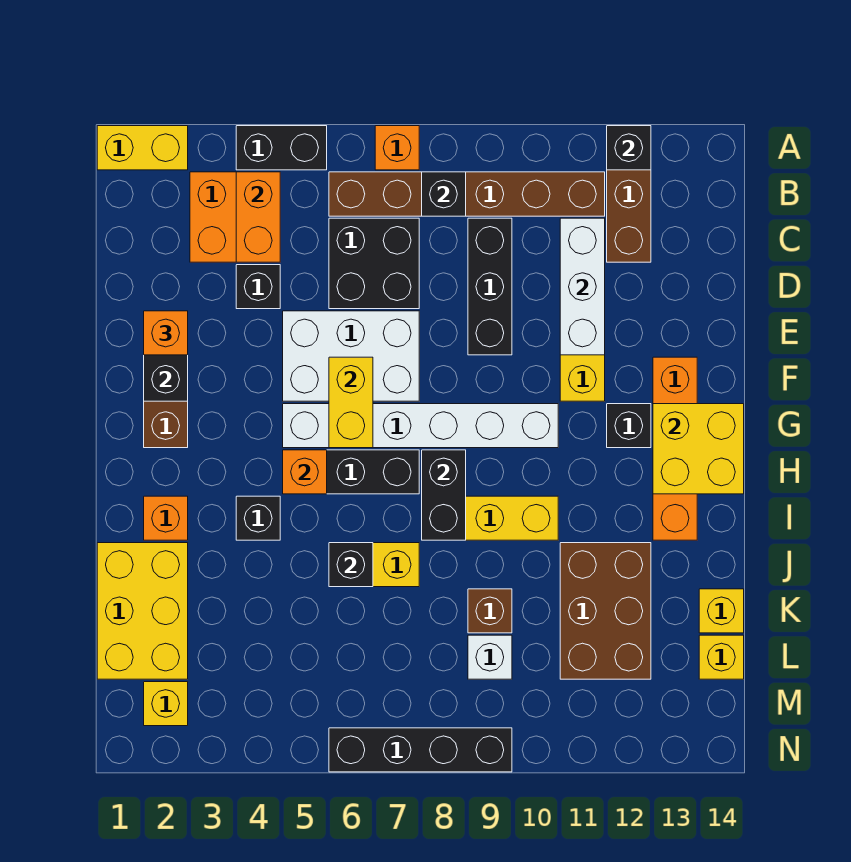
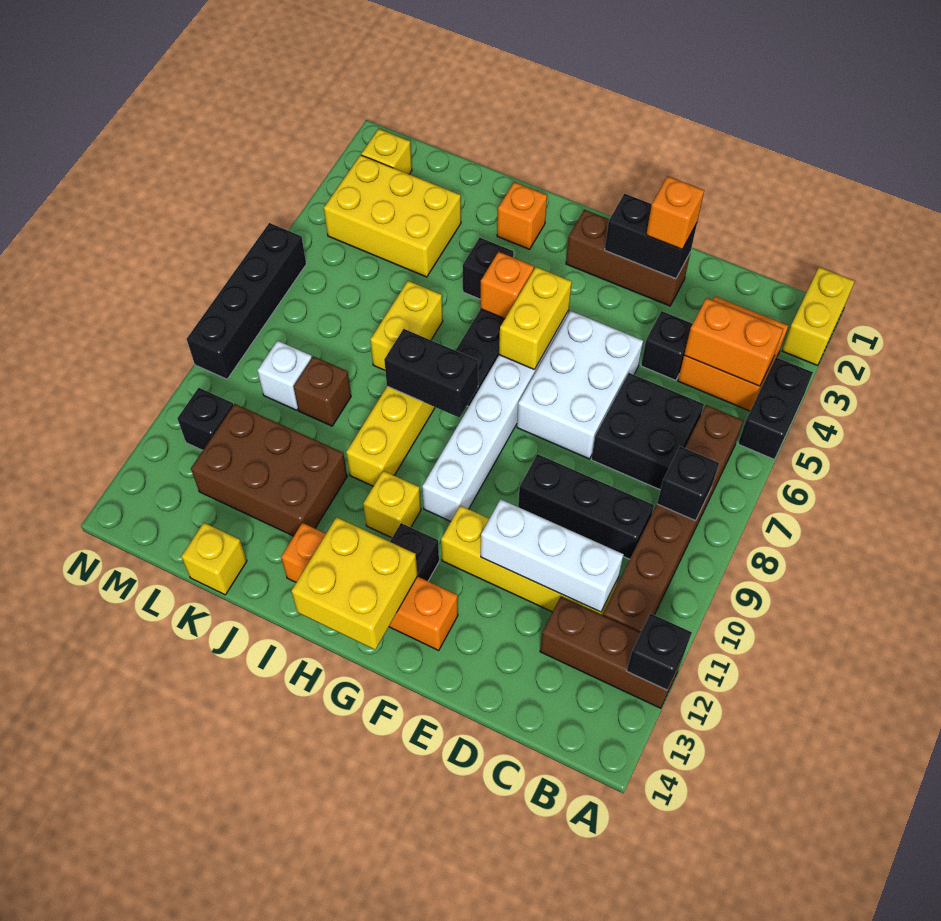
orange 1x1 brick [375,126,419,170] -> none
yellow 1x2 brick [329,357,373,448] -> yellow 1x2 brick turned to [499,267,572,370]
yellow 2x3 brick [97,543,188,679] -> yellow 2x3 brick moved to [324,155,461,277]
black 1x1 brick [329,543,373,587] -> black 1x1 brick moved to [177,388,233,450]
yellow 1x1 brick [699,635,744,679] -> yellow 1x1 brick moved to [363,471,421,538]

